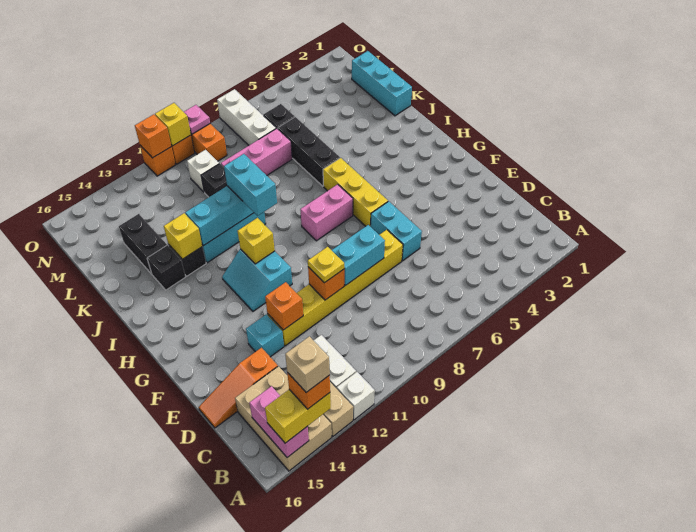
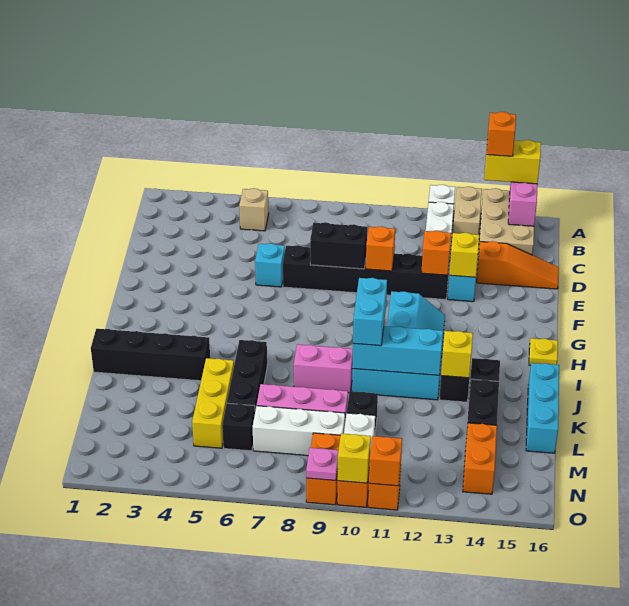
tan 1x1 brick [285,336,330,392] -> tan 1x1 brick moved to [239,188,269,231]
cyan 1x2 brick [371,201,422,261] -> cyan 1x1 brick [255,243,285,287]
yellow 1x6 brick [268,230,403,346] -> black 1x6 brick [283,245,449,300]
cyan 1x2 brick [332,225,385,286] -> black 1x2 brick [310,222,367,269]
yellow 1x1 plate [308,247,344,283] -> yellow 1x1 plate moved to [529,338,558,365]
yellow 1x3 brick [323,158,388,227] -> yellow 1x3 brick moved to [192,358,234,448]
pink 1x2 brick [300,184,353,241] -> pink 1x2 brick moved to [294,344,353,393]
yellow 1x1 brick [238,218,275,264] -> yellow 1x1 brick moved to [449,233,479,277]
none -> black 1x4 brick [91,329,210,381]
cyan 1x3 brick [352,51,412,116] -> cyan 1x3 brick moved to [526,363,559,453]
white 1x3 brick [217,89,276,145] -> white 1x3 brick turned to [253,406,345,456]
none -> orange 1x2 brick [463,423,497,494]

